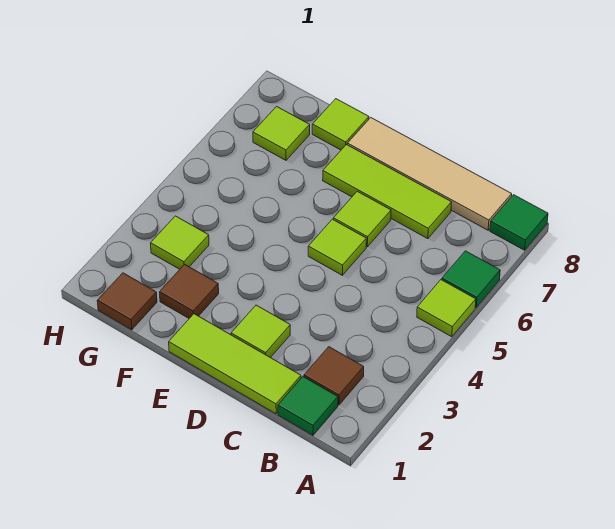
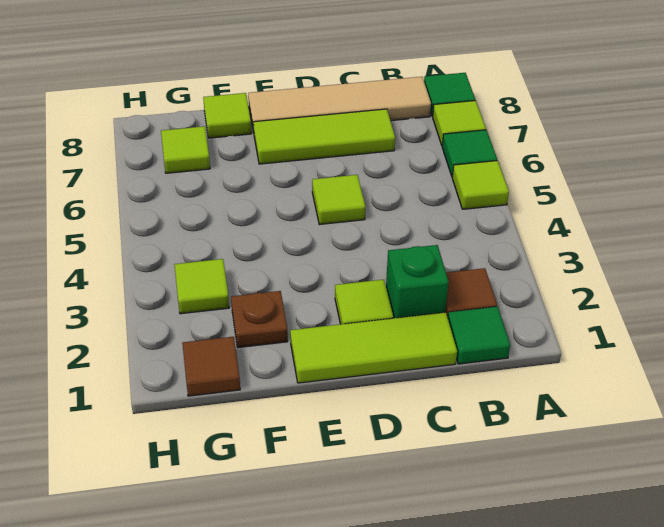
none -> green 1x1 brick [386,245,449,318]
lime 1x1 tile [333,191,391,247] -> lime 1x1 tile moved to [432,100,486,145]
brown 1x1 tile [160,264,219,318] -> brown 1x1 plate [231,291,288,348]

